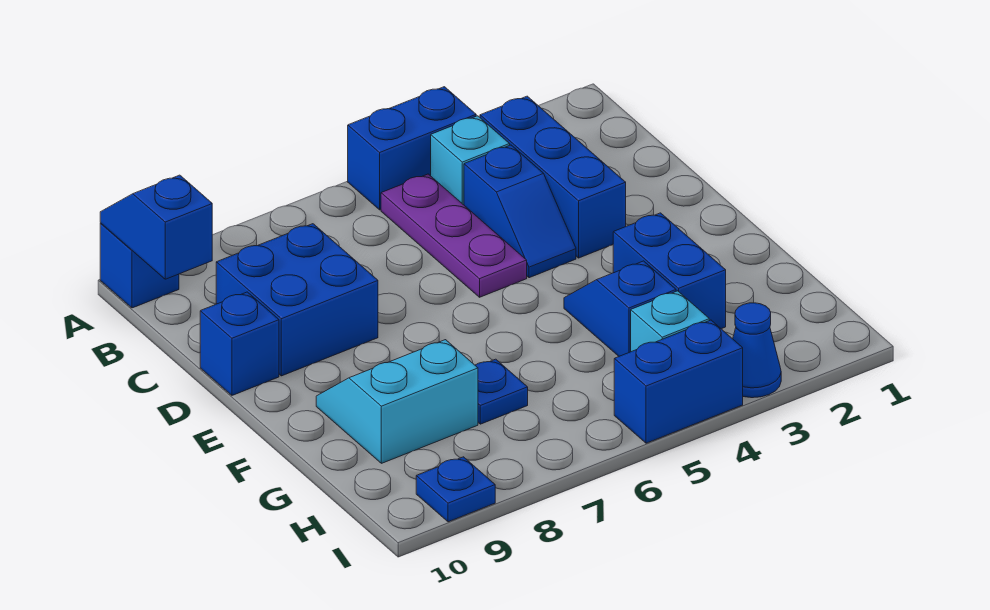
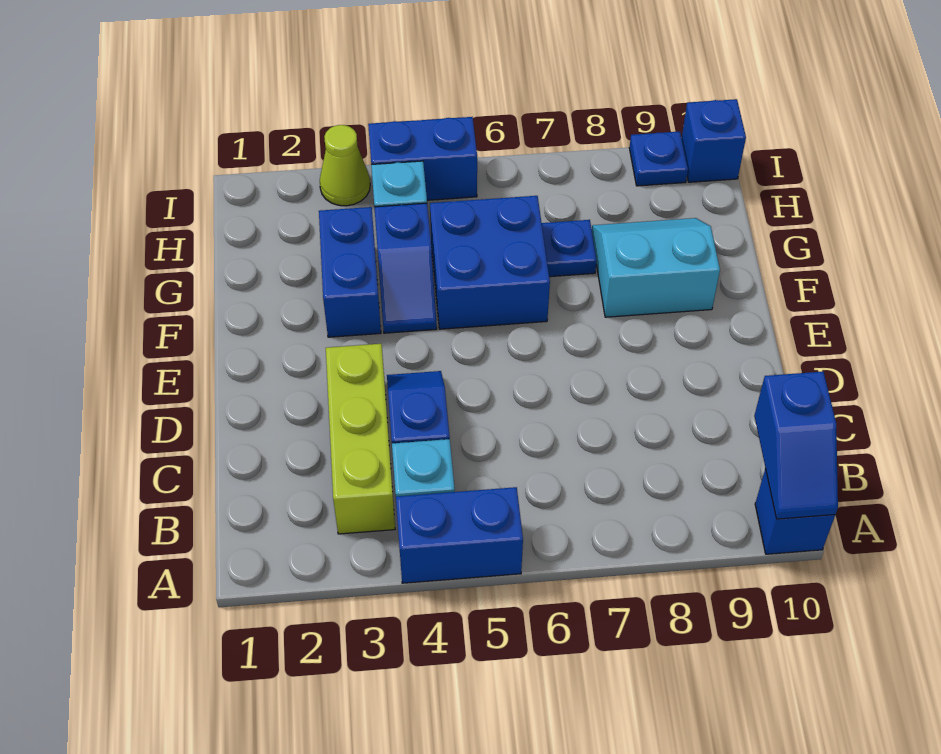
blue 1x3 brick [480,96,626,258] -> lime 1x3 brick [326,344,395,534]
purple 1x3 plate [381,174,527,297] -> none
blue 2x2 brick [216,224,378,376] -> blue 2x2 brick moved to [430,196,550,329]
blue 1x1 brick [200,292,279,395] -> blue 1x1 brick moved to [682,99,746,182]
cyan 2x2 slope [316,340,478,463] -> cyan 2x2 slope turned to [592,218,720,317]
blue 1x1 cone [733,303,781,398] -> lime 1x1 cone [320,125,370,206]

